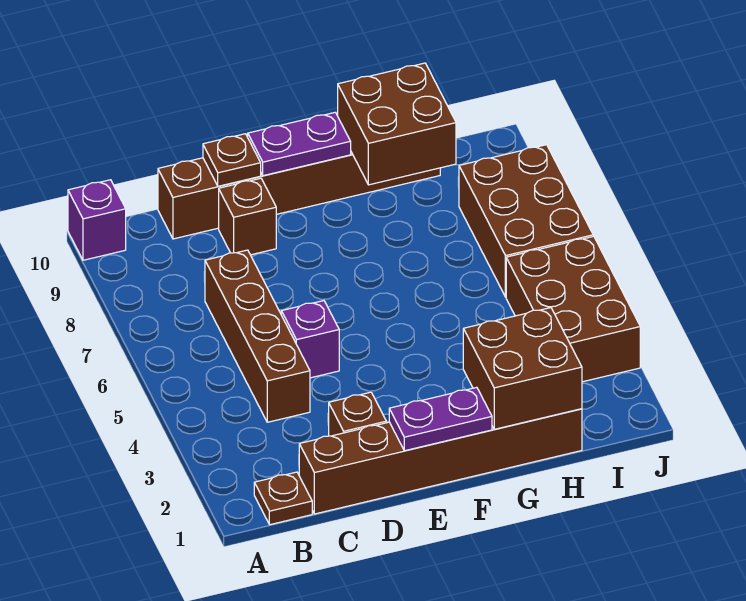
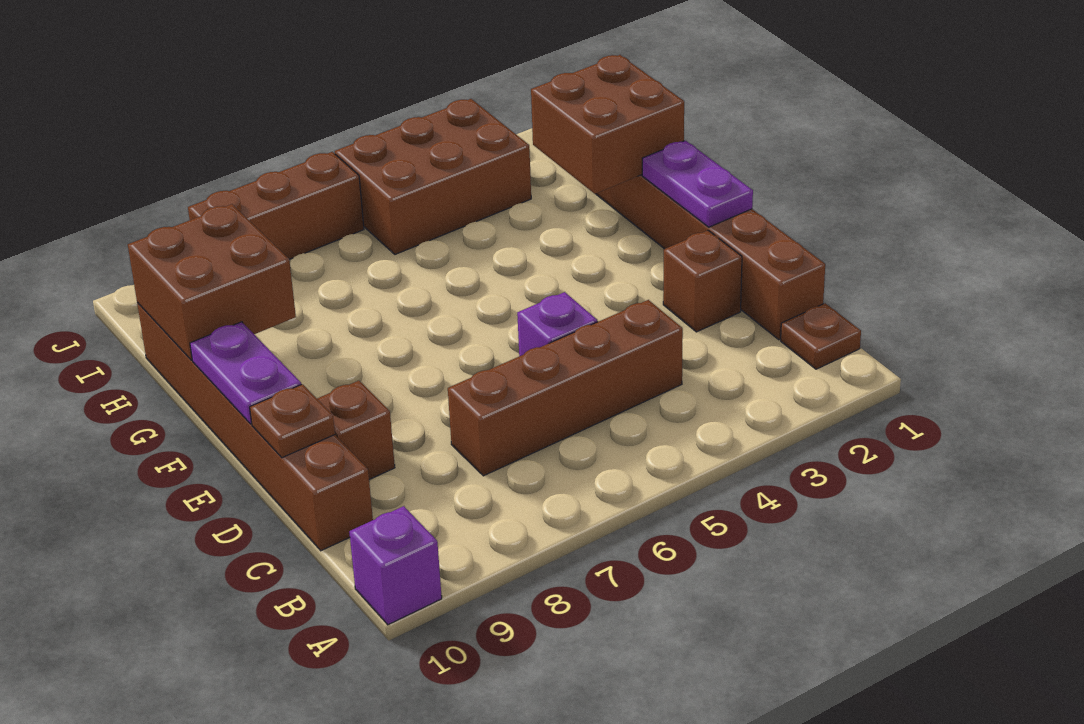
brown 2x3 brick [459,145,593,297] -> brown 1x3 brick [188,152,364,259]

